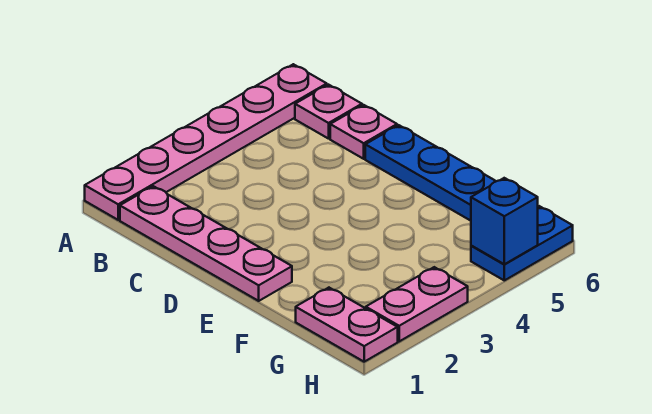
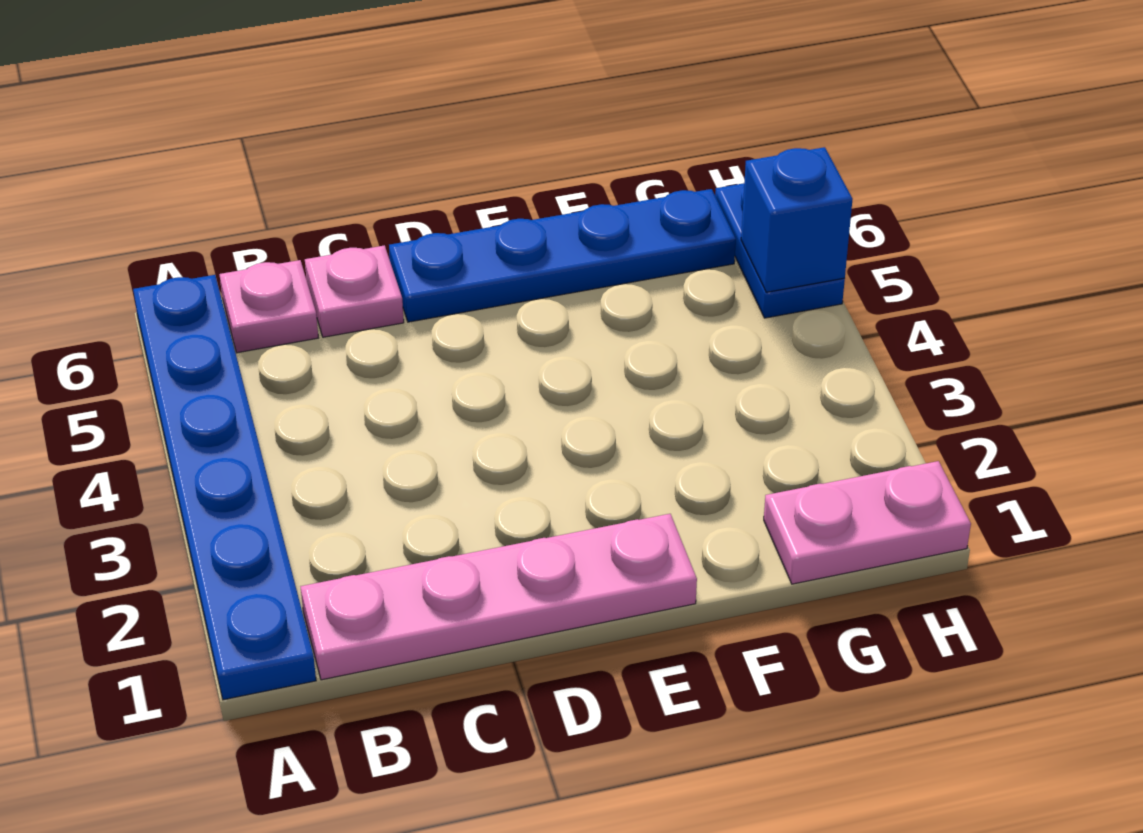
pink 1x6 plate [85,64,327,220] -> blue 1x6 plate [133,275,316,700]
pink 1x2 plate [366,267,468,341] -> none

